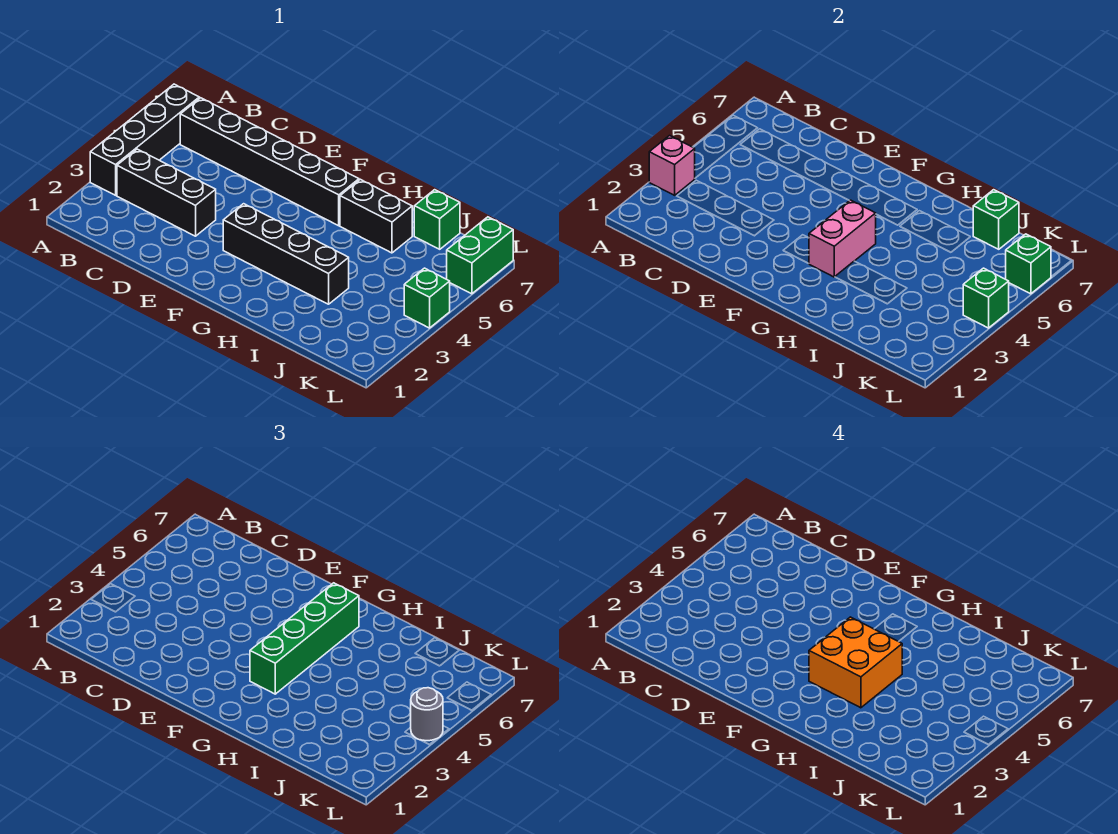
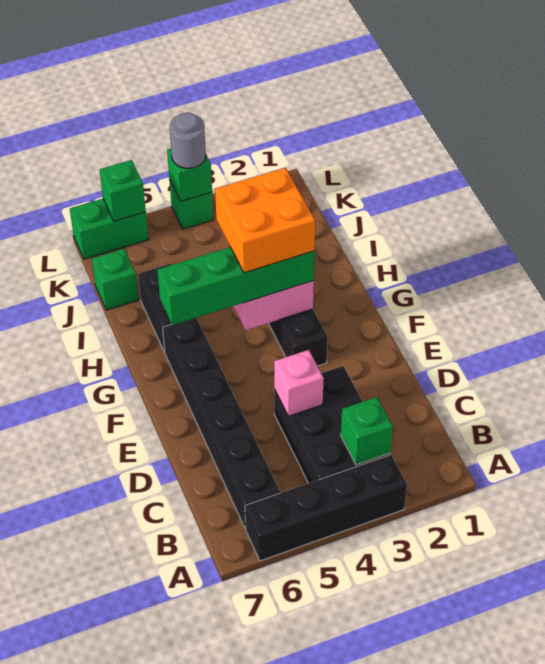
pink 1x1 brick [649,136,695,195] -> pink 1x1 brick moved to [274,350,324,416]
black 1x3 brick [117,149,216,236] -> black 2x3 brick [274,366,390,483]
green 1x1 brick [973,190,1019,249] -> green 1x1 brick moved to [341,397,393,465]

